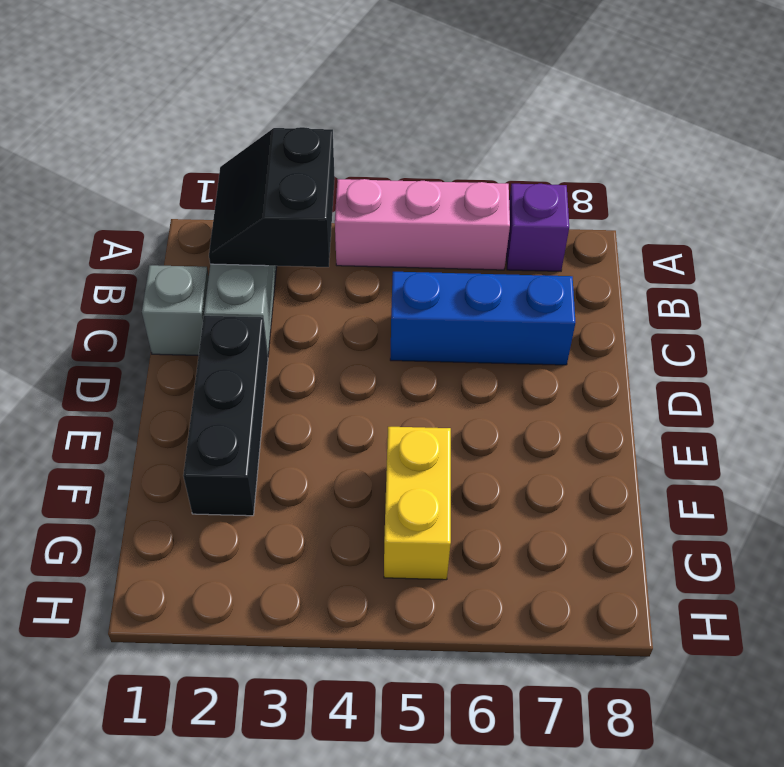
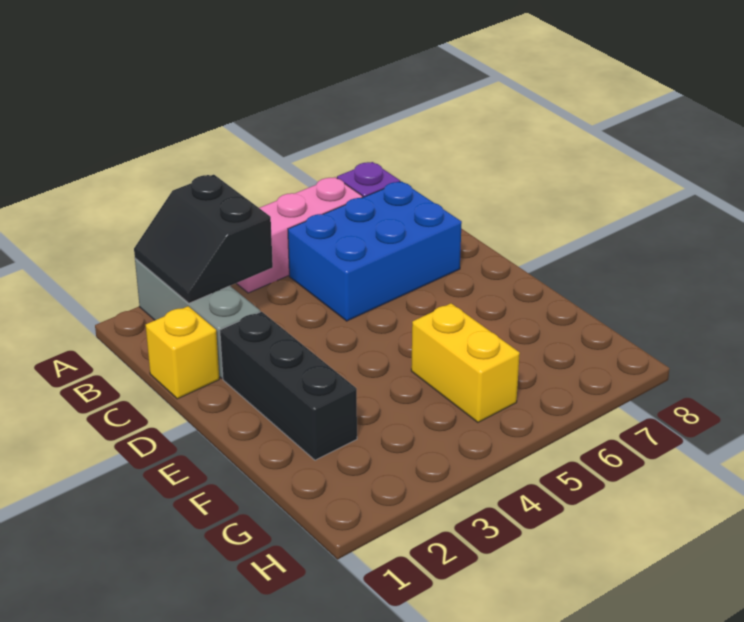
grey 1x1 brick [142,265,209,356] -> yellow 1x1 brick [146,306,219,399]
blue 1x3 brick [390,272,576,365] -> blue 2x3 brick [288,181,462,321]

